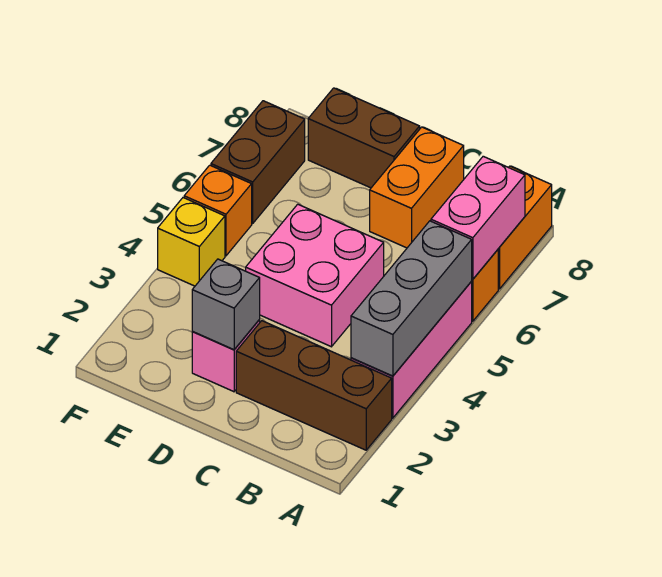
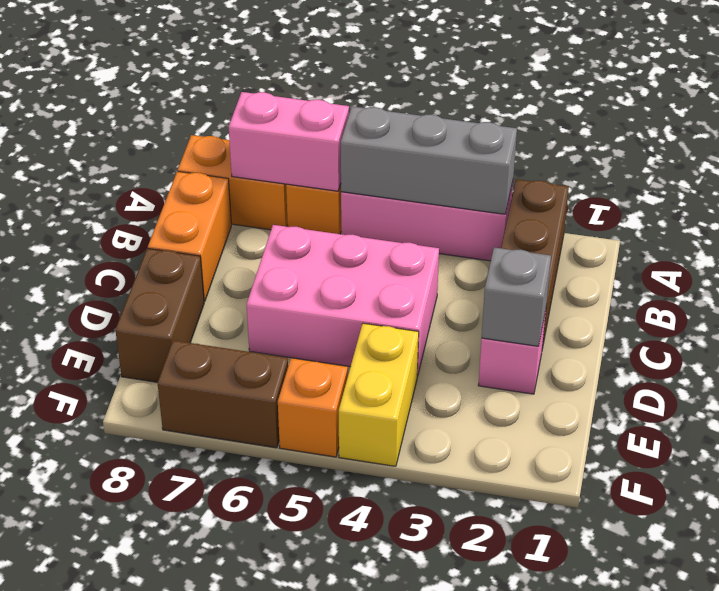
pink 2x2 brick [246,204,384,347] -> pink 2x3 brick [247,225,439,376]
orange 1x2 brick [370,127,464,248] -> orange 1x2 brick turned to [148,171,231,302]
yellow 1x1 brick [158,198,225,286] -> yellow 1x2 brick [339,323,419,466]

